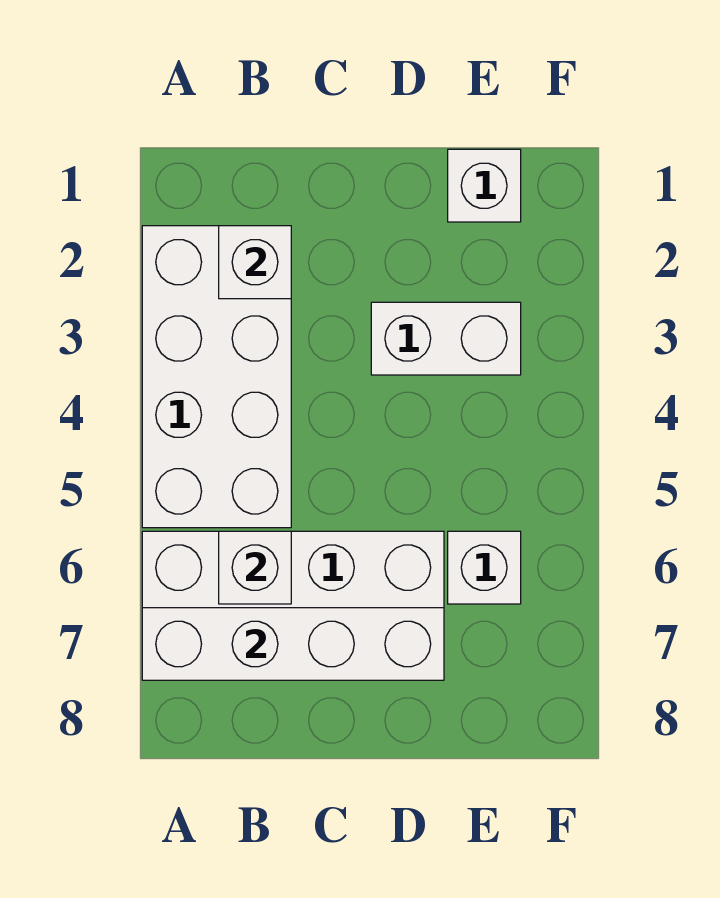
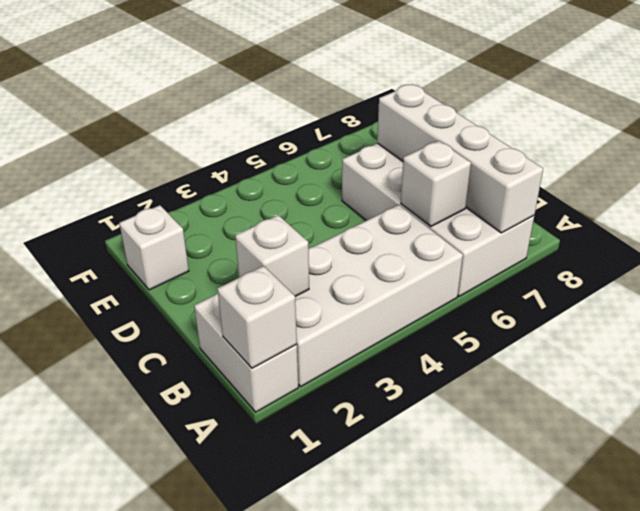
white 1x2 brick [371,302,521,375] -> white 1x2 brick moved to [194,293,298,412]
white 1x1 brick [448,531,521,604] -> white 1x1 brick moved to [217,266,297,368]

